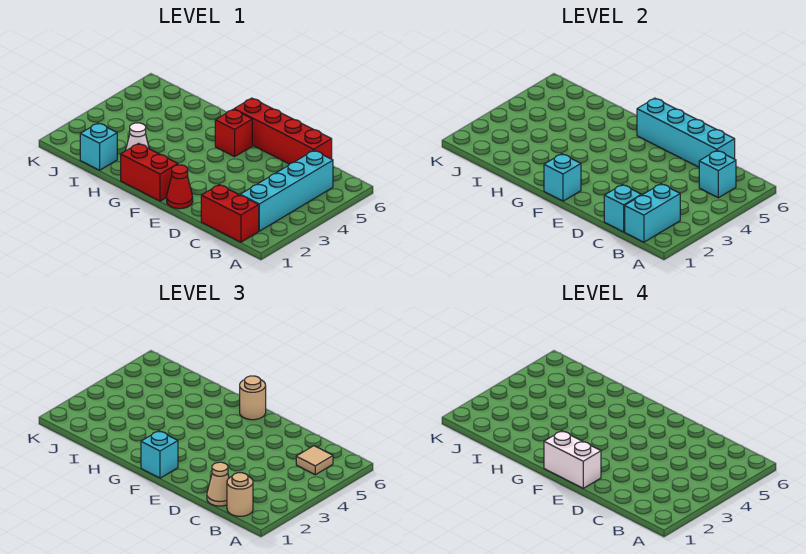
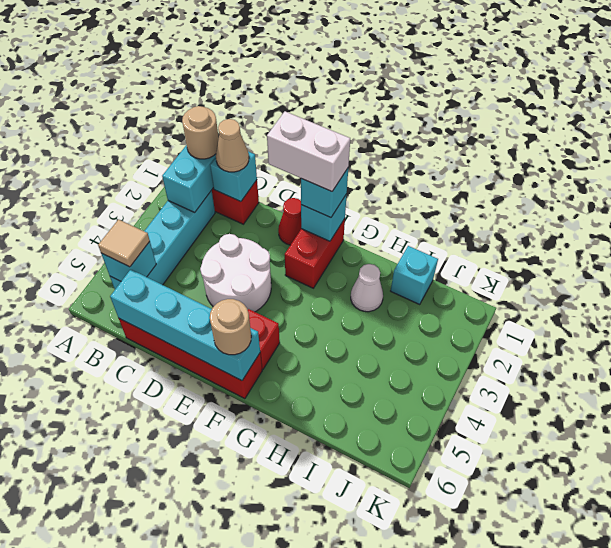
none -> white 2x2 round brick [200,234,271,312]
red 1x2 brick [121,144,178,201] -> red 1x2 brick turned to [285,219,345,288]

